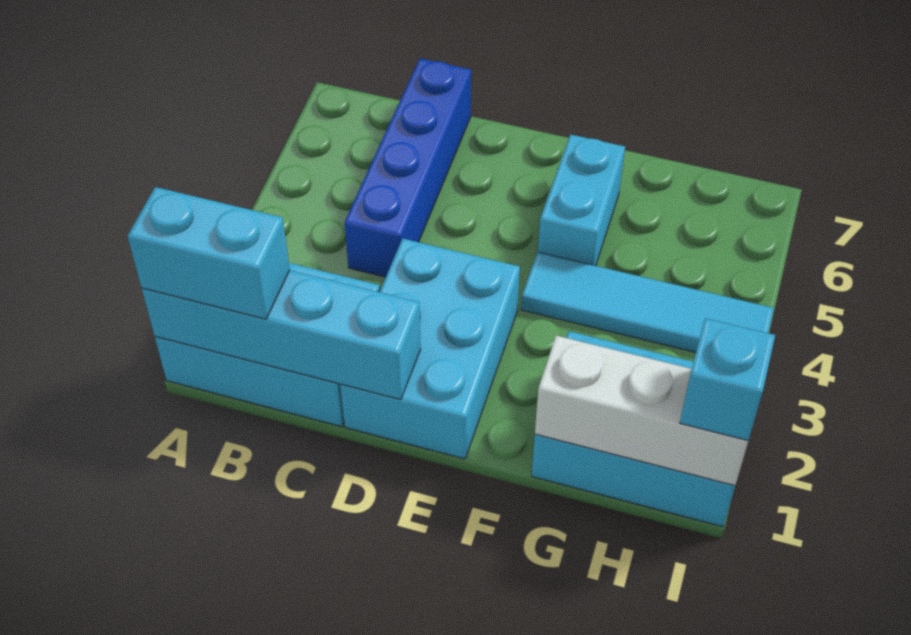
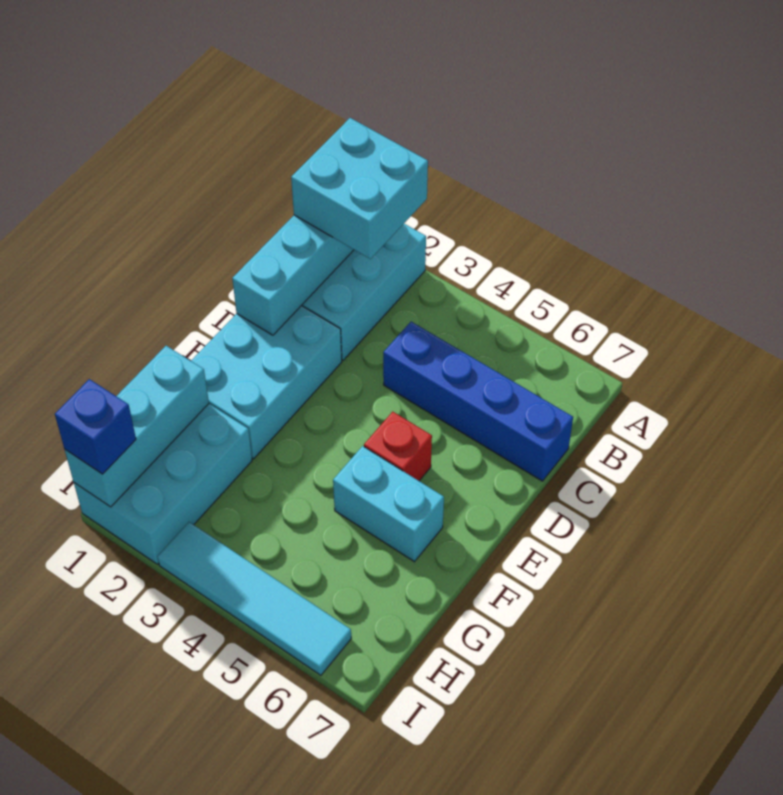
cyan 1x2 brick [128,187,290,319] -> cyan 2x2 brick [291,118,428,259]
cyan 2x3 brick [340,239,520,459] -> cyan 2x3 brick turned to [191,305,342,459]
none -> red 1x1 brick [364,412,432,481]
cyan 1x4 tile [521,252,774,352] -> cyan 1x4 tile turned to [158,522,351,675]
white 1x3 brick [535,336,748,486] -> cyan 1x3 brick [64,346,209,507]
cyan 1x1 brick [680,318,775,441] -> blue 1x1 brick [55,379,136,474]

